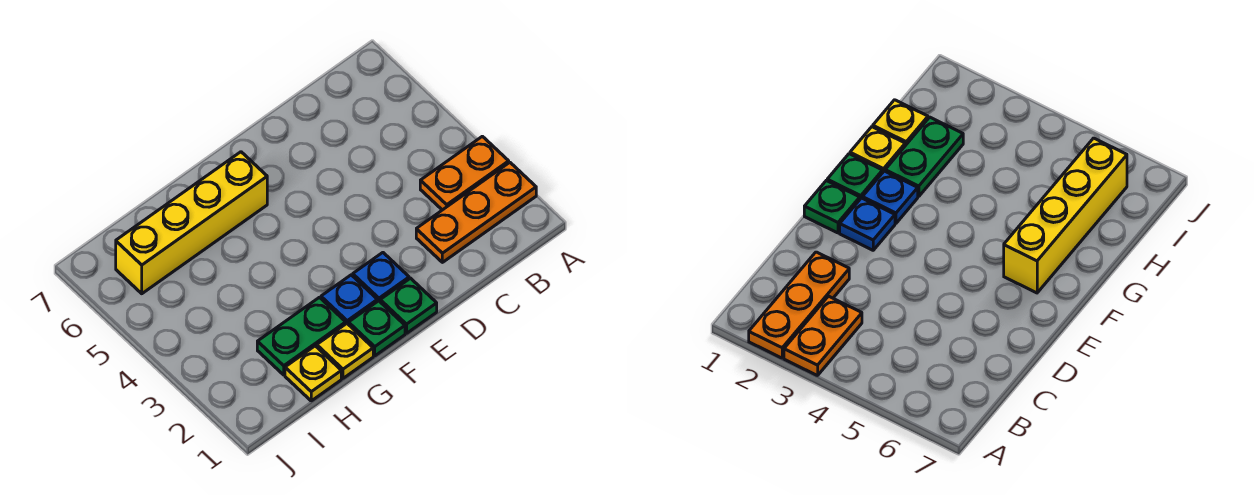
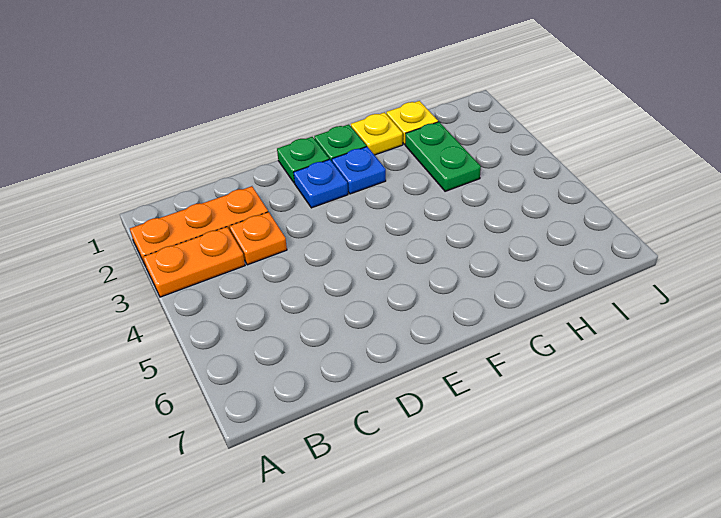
none -> orange 1x1 plate [230,212,287,265]
yellow 1x4 brick [116,152,267,294] -> none
green 1x2 plate [257,297,346,375] -> green 1x2 plate turned to [405,122,481,191]

